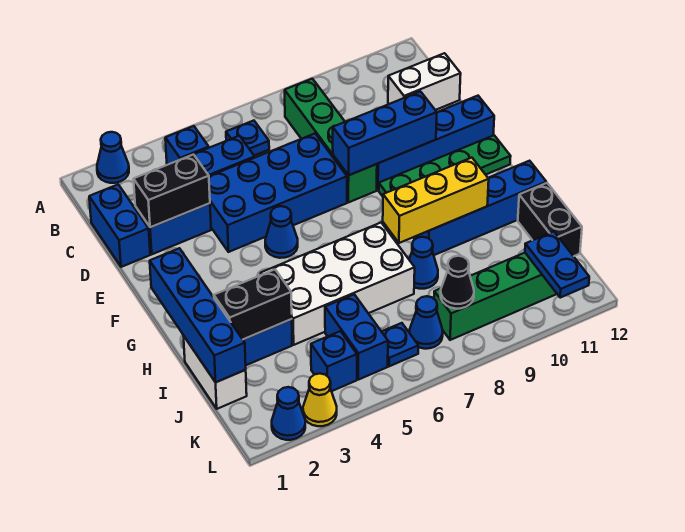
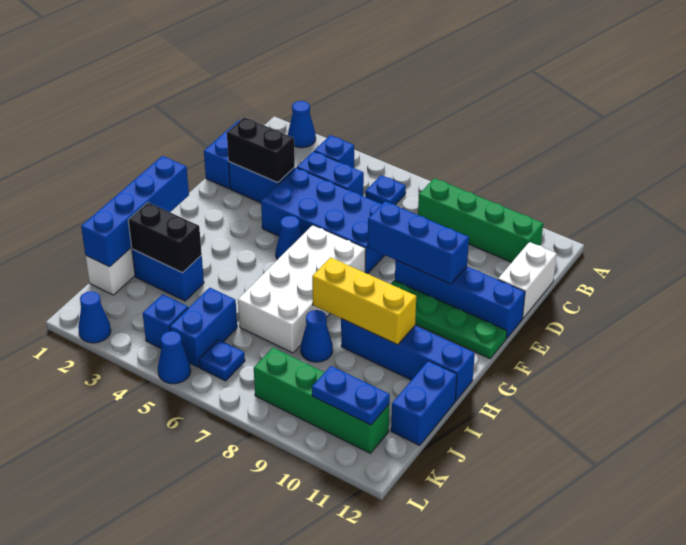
green 1x4 brick [285,79,377,202] -> green 1x4 brick turned to [418,178,543,262]
white 1x2 brick [388,53,461,110] -> white 1x2 brick turned to [498,242,557,319]
white 2x4 brick [261,223,415,345] -> white 2x4 brick turned to [238,225,366,353]
black 1x2 brick [518,183,582,256] -> blue 1x2 brick [391,361,457,445]
blue 1x1 cone [409,296,443,349] -> blue 1x1 cone moved to [158,331,191,384]
black 1x1 cone [441,256,474,309] -> none
blue 1x2 plate [525,232,589,298] -> blue 1x2 plate turned to [312,366,390,425]
yellow 1x1 cone [303,374,337,426] -> none

